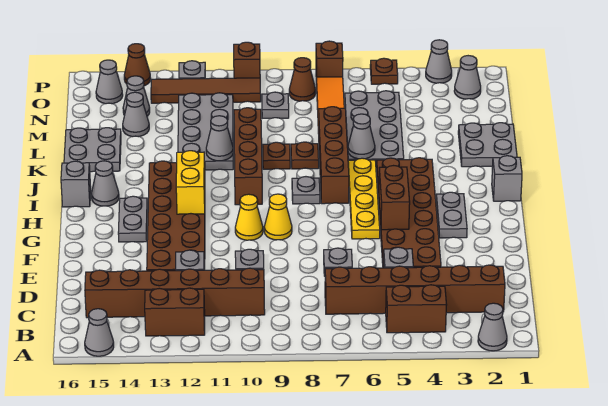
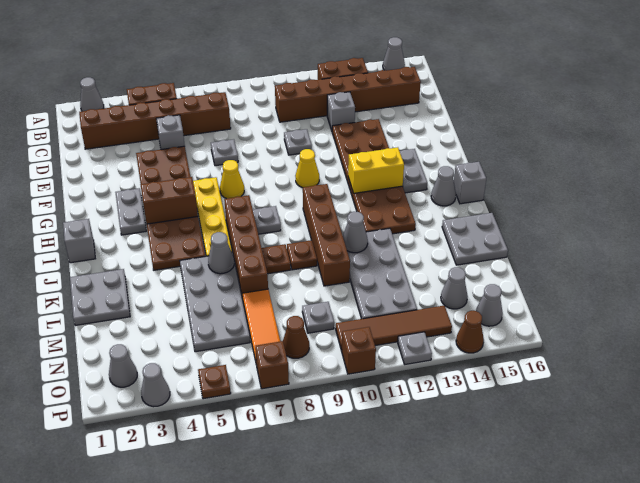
brown 1x2 brick [379,166,410,230] -> brown 1x2 brick turned to [140,177,198,224]
yellow 1x1 cone [264,194,292,240] -> yellow 1x1 cone moved to [220,160,244,199]
yellow 1x2 brick [176,151,205,214] -> yellow 1x2 brick turned to [348,147,404,193]
grey 1x1 cone [123,92,149,137] -> none

